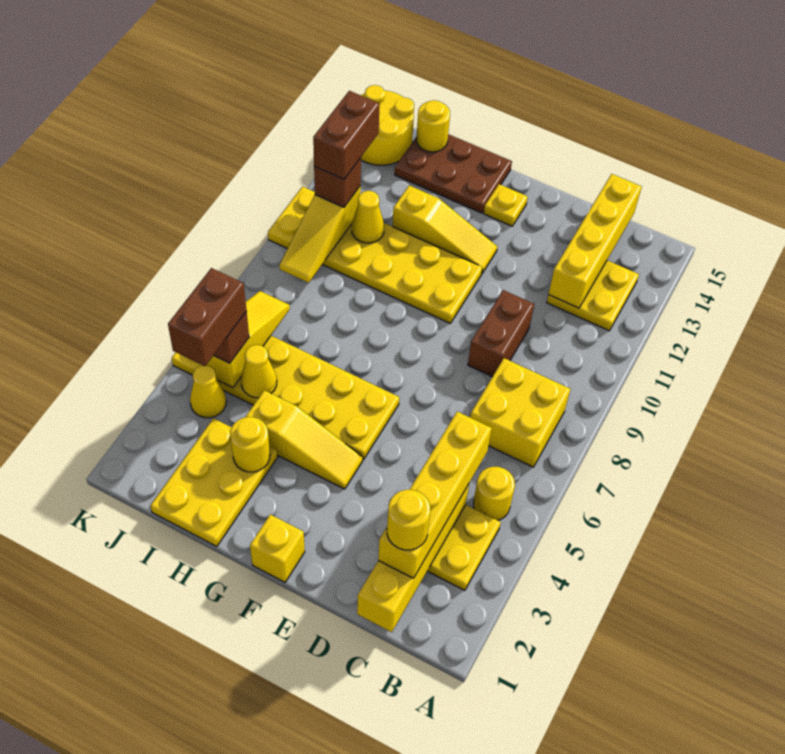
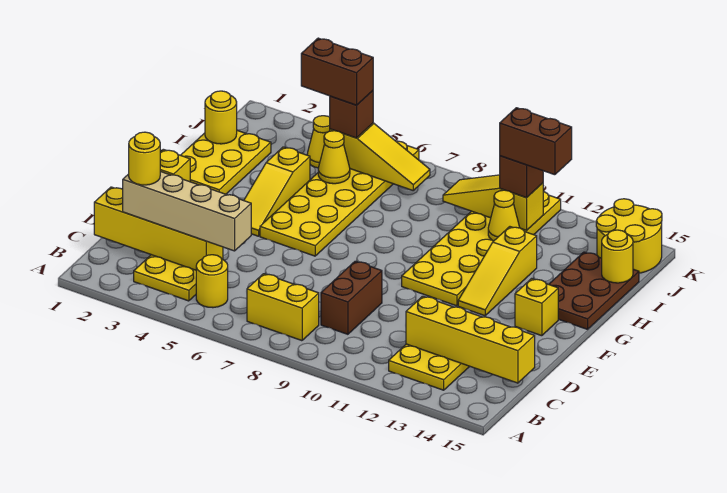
yellow 2x2 brick [470,358,570,467] -> yellow 1x2 brick [247,274,319,341]
yellow 1x4 brick [378,412,492,578] -> tan 1x4 brick [123,171,251,251]
brown 1x2 brick [468,290,534,377] -> brown 1x2 brick turned to [321,261,382,334]
yellow 1x1 plate [484,184,528,226] -> yellow 1x1 brick [515,279,558,336]
yellow 2x3 plate [150,418,278,547] -> yellow 2x3 plate turned to [181,131,271,194]
yellow 1x1 round brick [230,417,270,472] -> yellow 1x1 round brick moved to [205,91,237,144]

